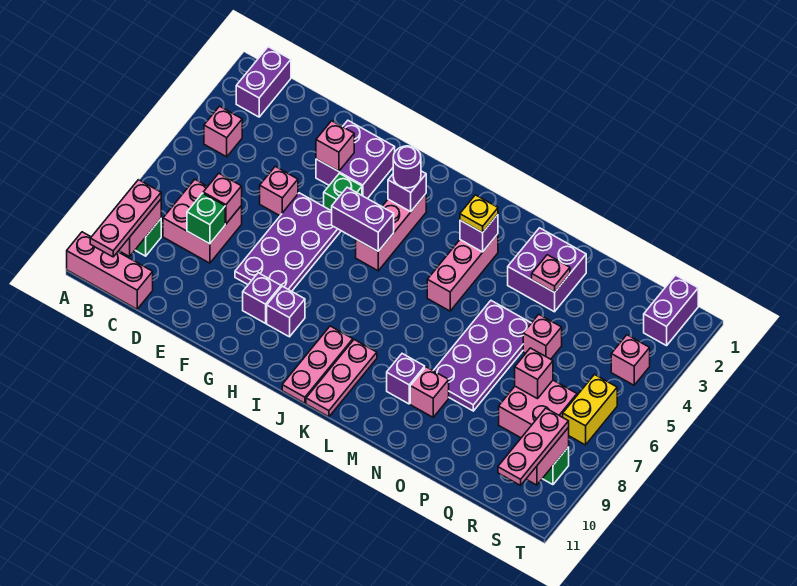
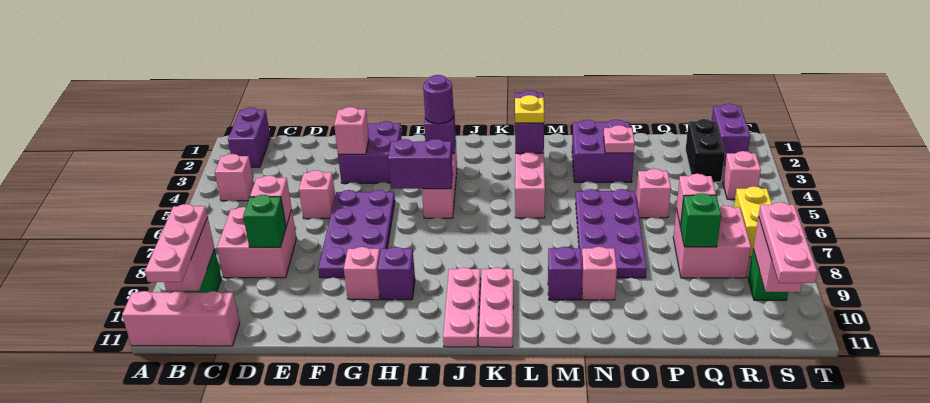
green 1x1 brick [324,173,362,211] -> green 1x1 brick moved to [680,193,721,247]
purple 1x1 brick [243,273,281,323] -> pink 1x1 brick [344,247,380,300]
purple 1x1 brick [460,215,498,252] -> purple 1x2 brick [515,90,544,153]
none -> black 1x2 brick [686,119,725,182]

